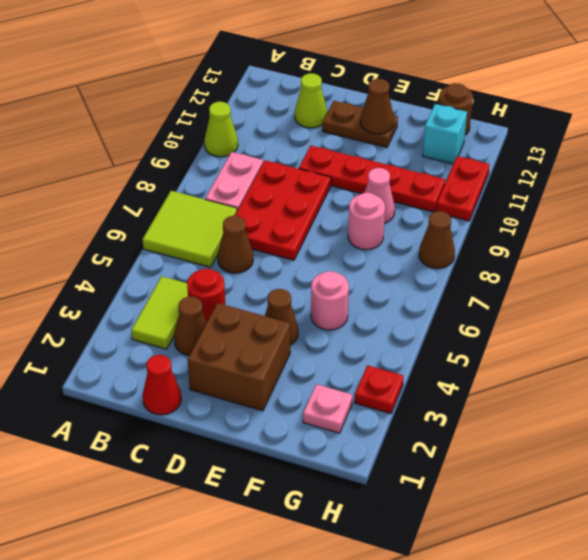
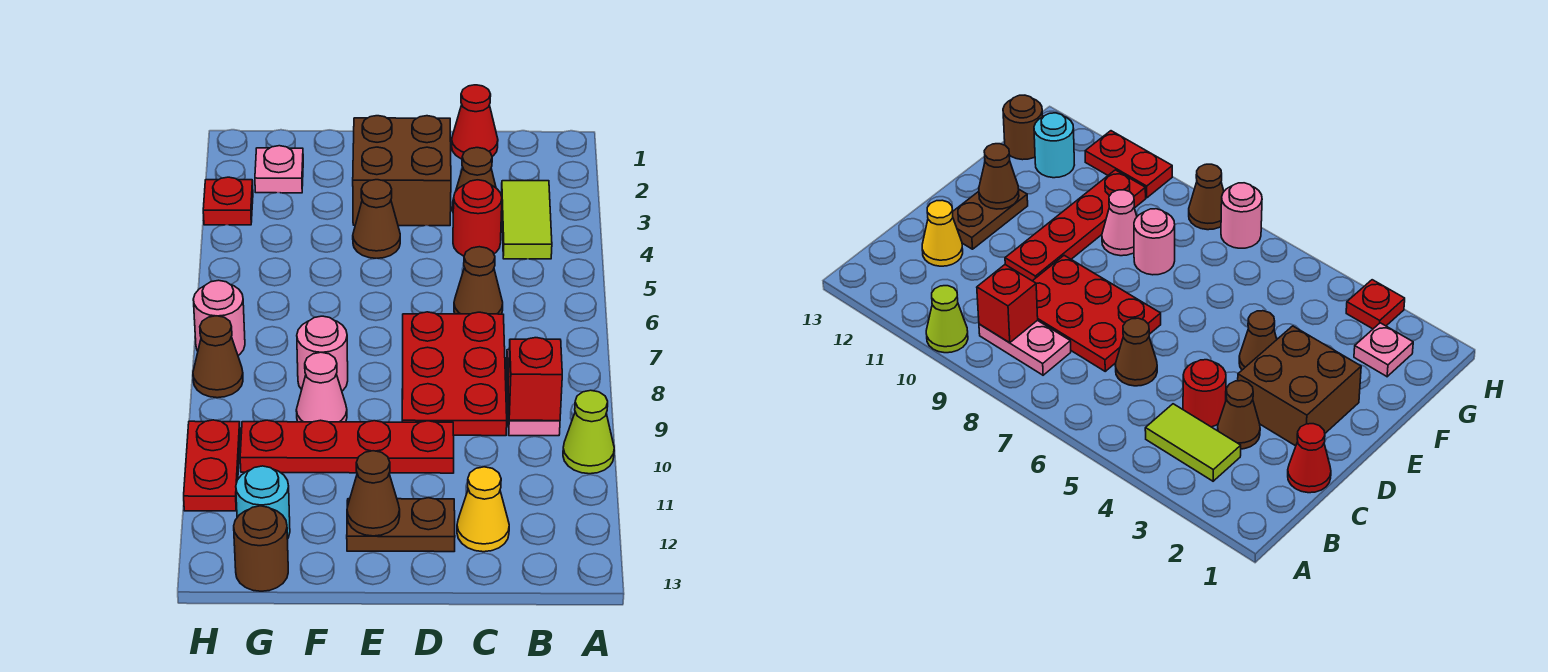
lime 2x2 tile [142,191,237,267] -> none
none -> red 1x1 brick [508,338,562,421]
lime 1x1 cone [295,73,327,128] -> yellow 1x1 cone [457,467,509,552]
pink 1x1 round brick [311,271,349,330] -> pink 1x1 round brick moved to [193,280,245,355]
cyan 1x1 brick [422,104,467,164] -> cyan 1x1 round brick [236,466,290,539]

